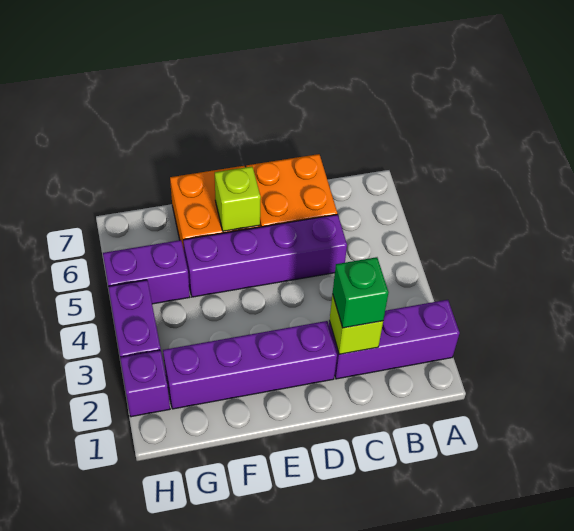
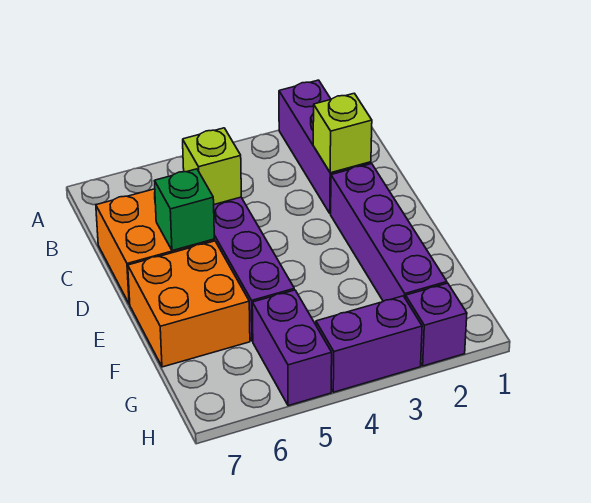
green 1x1 brick [333,257,389,328] -> green 1x1 brick moved to [155,169,214,251]
lime 1x1 brick [215,167,261,231] -> lime 1x1 brick moved to [183,128,241,204]

